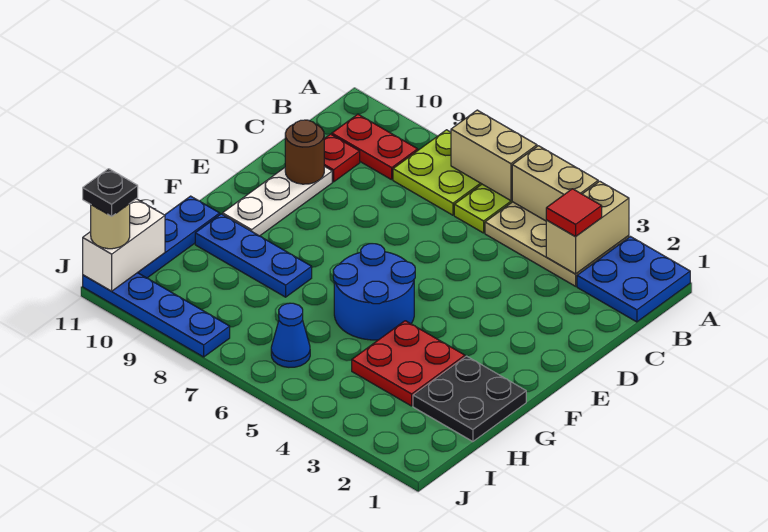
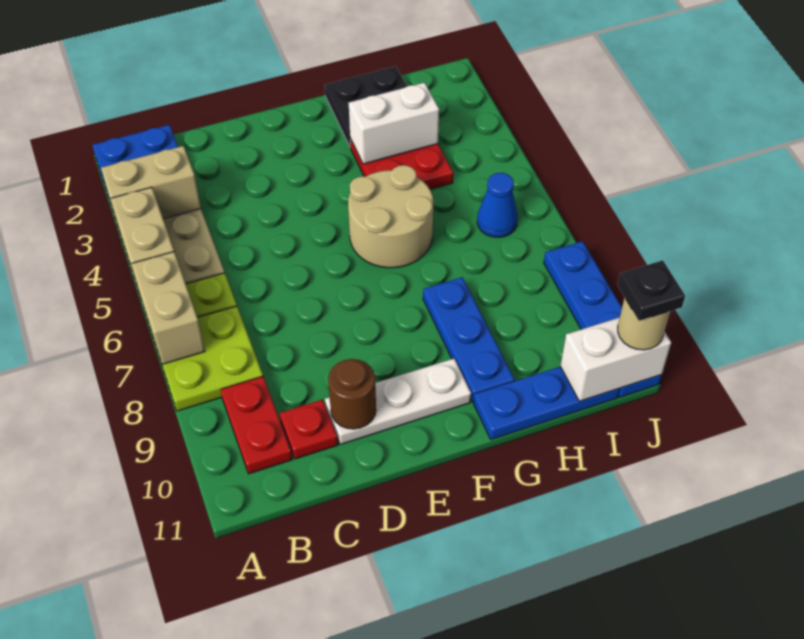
red 1x1 tile [546,189,602,236] -> none
blue 2x2 round brick [333,244,415,340] -> tan 2x2 round brick [348,165,434,268]
none -> white 1x2 brick [349,83,439,164]

